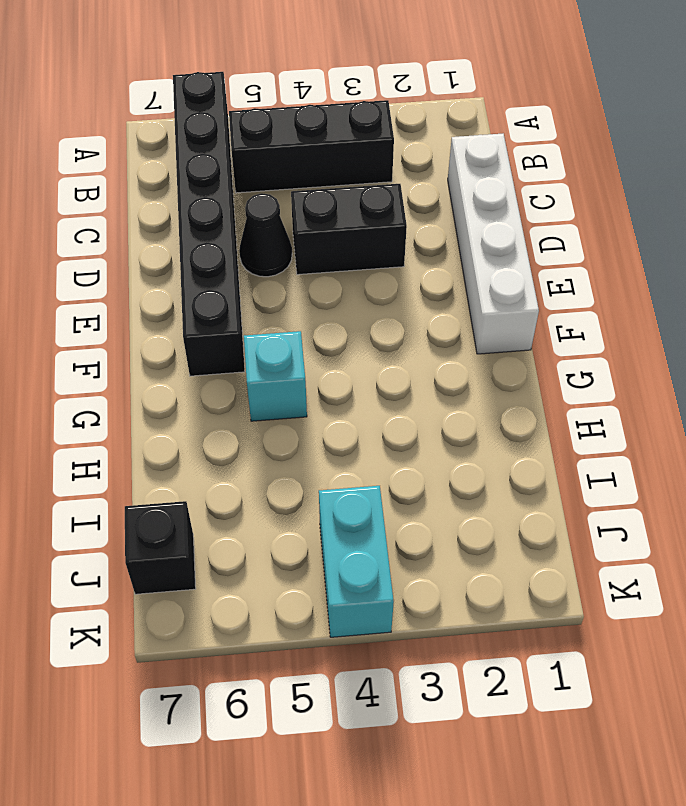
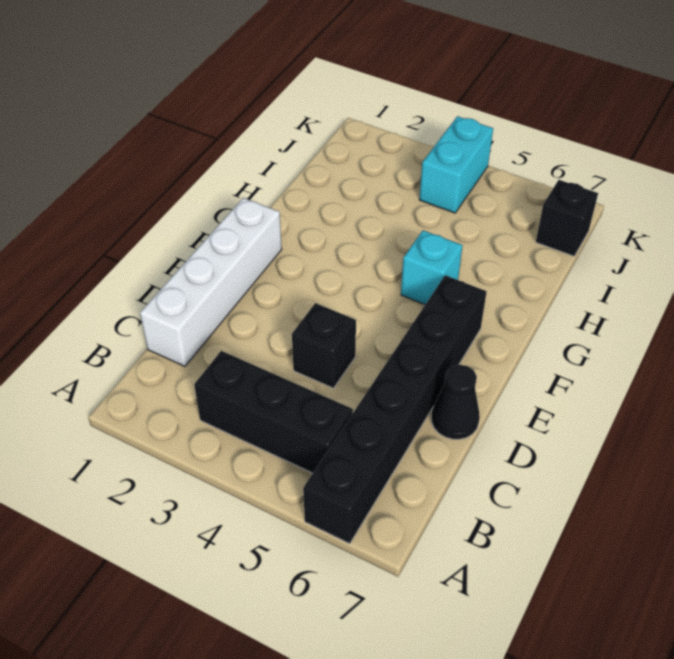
black 1x2 brick [291,184,407,275] -> black 1x1 brick [292,303,356,388]
black 1x1 cone [239,193,292,277] -> black 1x1 cone moved to [431,365,480,439]

